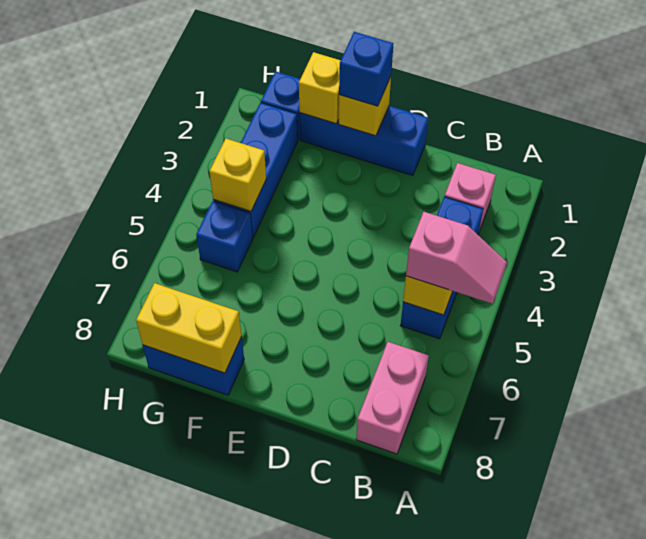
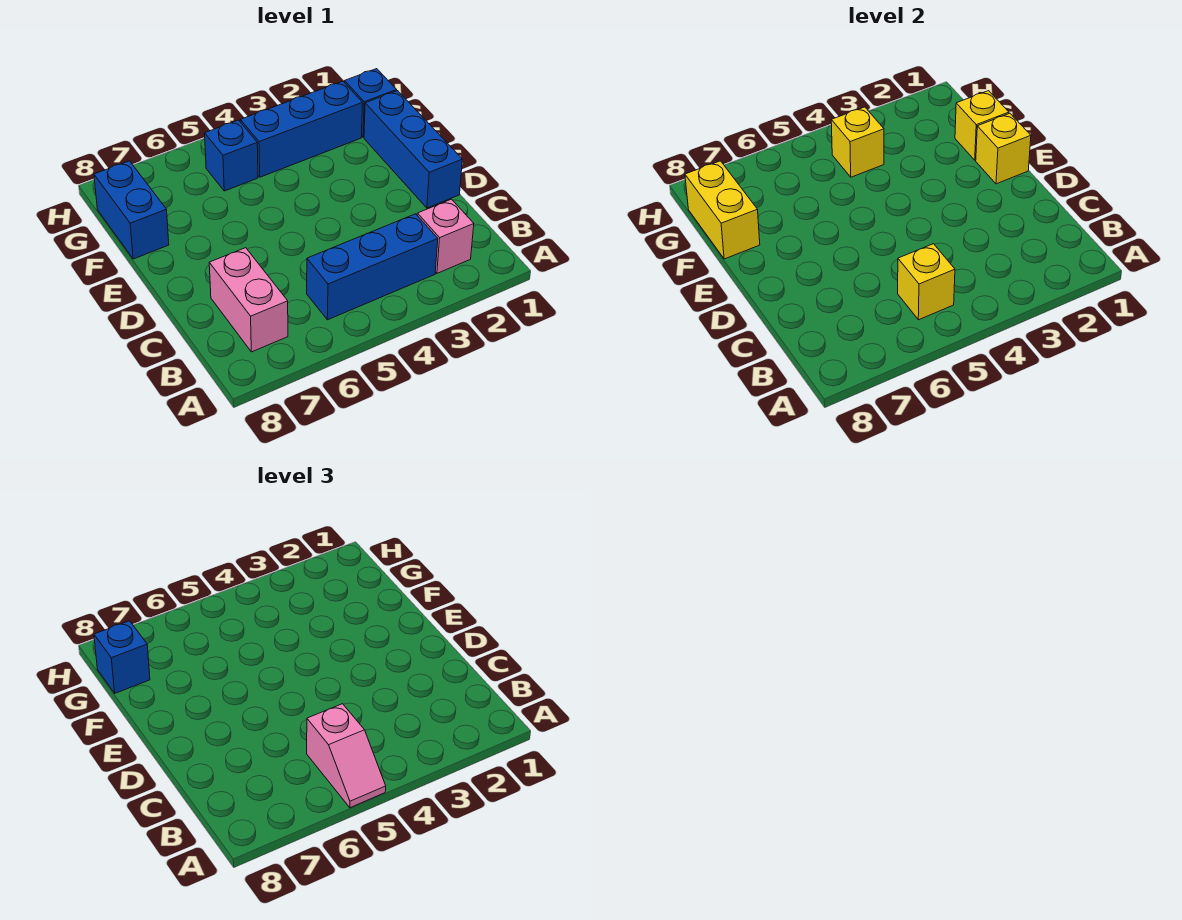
pink 1x2 brick [356,342,429,454] -> pink 1x2 brick turned to [209,248,288,352]
blue 1x1 brick [339,32,393,106] -> blue 1x1 brick moved to [94,621,150,693]

